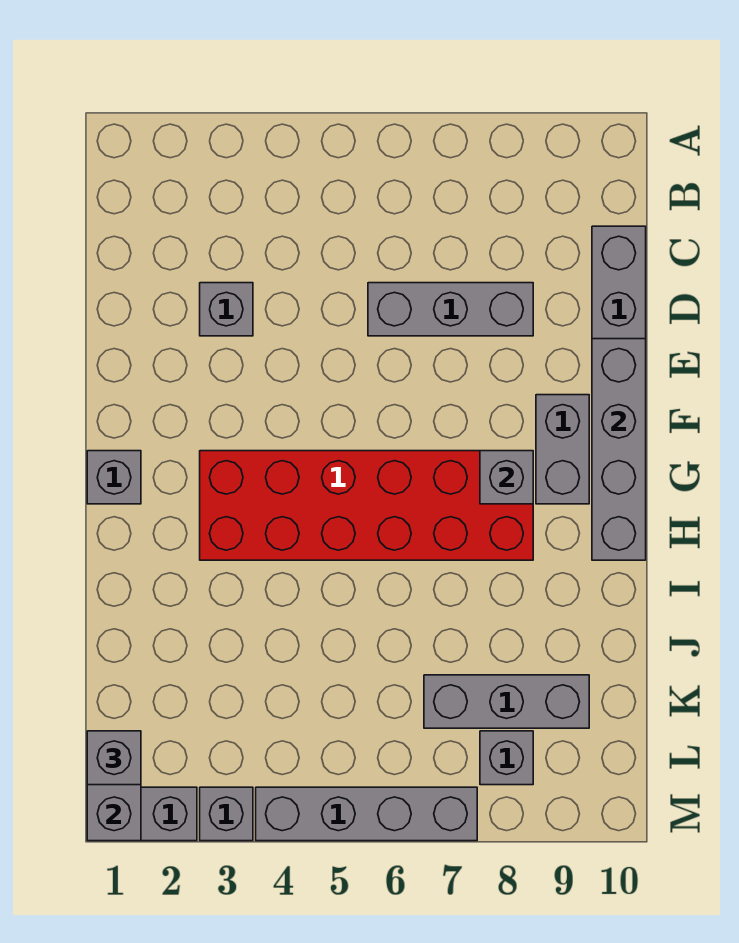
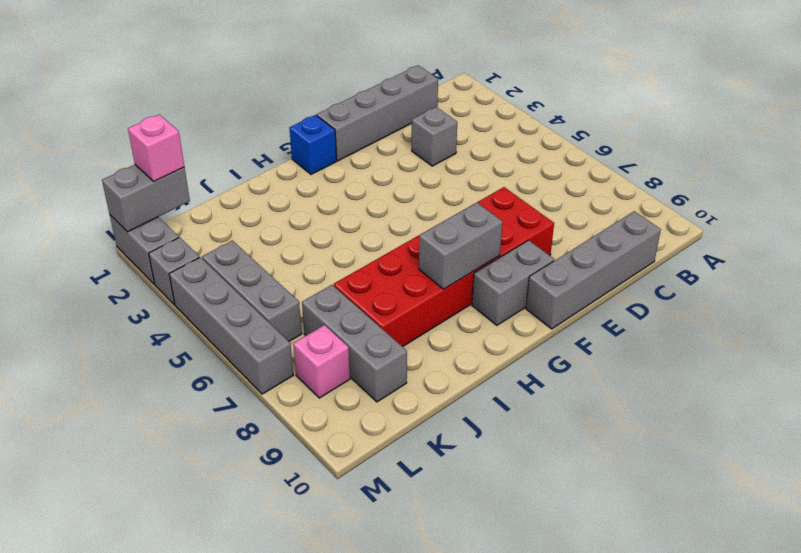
grey 1x3 brick [368,283,533,336] -> grey 1x3 brick moved to [202,241,302,341]
grey 1x4 brick [592,339,646,560] -> grey 1x4 brick moved to [317,65,438,161]
grey 1x1 brick [87,451,141,504] -> blue 1x1 brick [289,115,337,174]
red 2x6 brick [200,451,533,560] -> red 2x6 brick turned to [334,187,554,347]
grey 1x1 brick [480,451,533,504] -> grey 1x2 brick [419,203,502,289]
grey 1x1 brick [87,731,141,785] -> pink 1x1 brick [128,114,184,181]
grey 1x1 brick [480,731,533,785] -> pink 1x1 brick [293,325,350,398]

